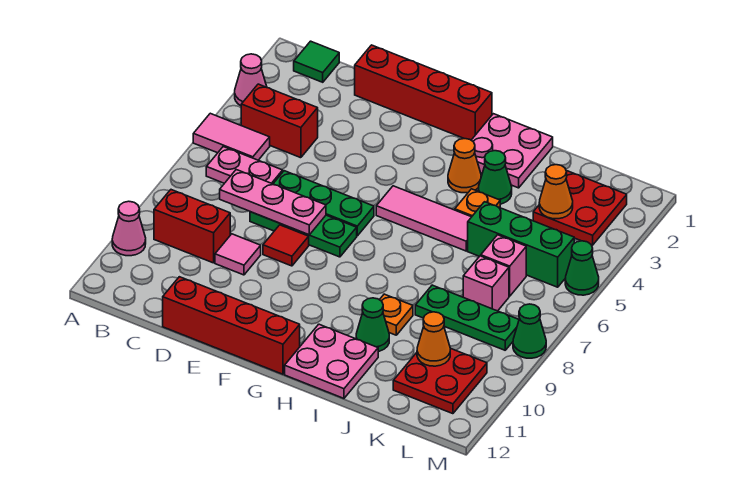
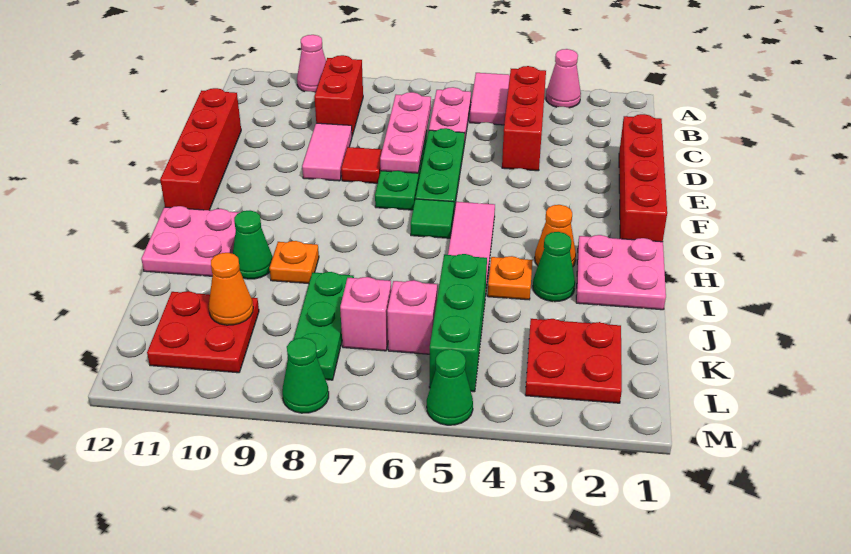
green 1x1 tile [294,41,339,82] -> green 1x1 tile moved to [411,199,454,238]
red 1x2 brick [241,84,318,158] -> red 1x3 brick [502,66,546,171]
pink 1x1 tile [215,234,261,275] -> pink 1x2 tile [302,123,352,181]
orange 1x1 cone [539,165,573,219] -> none

